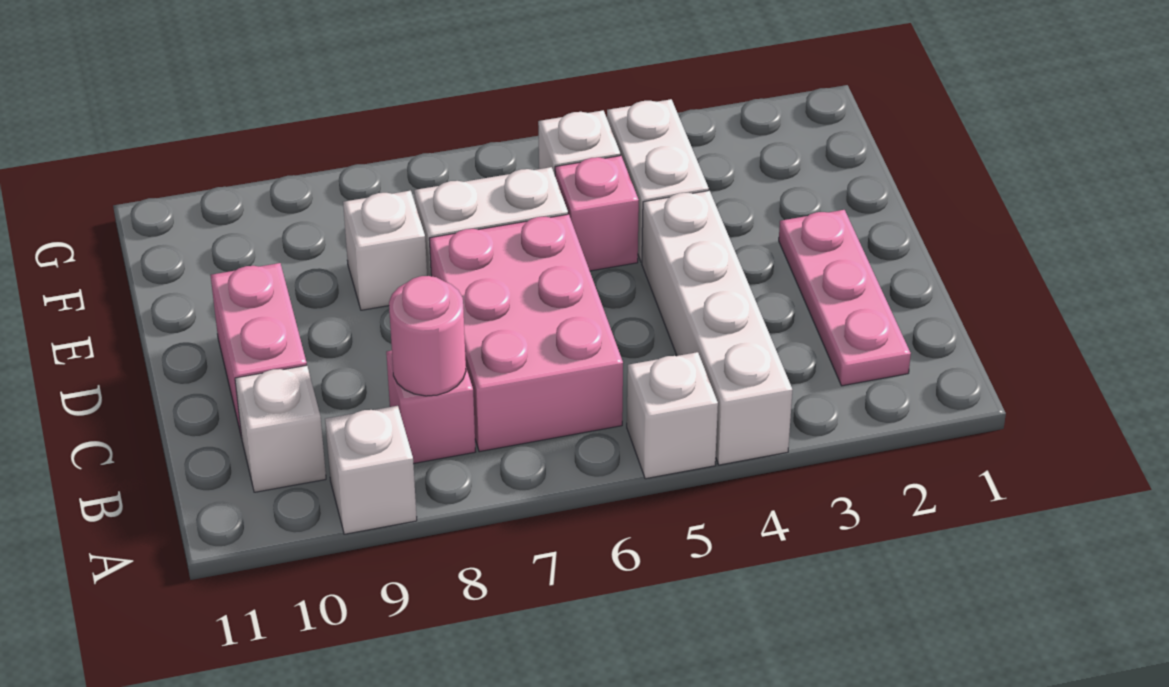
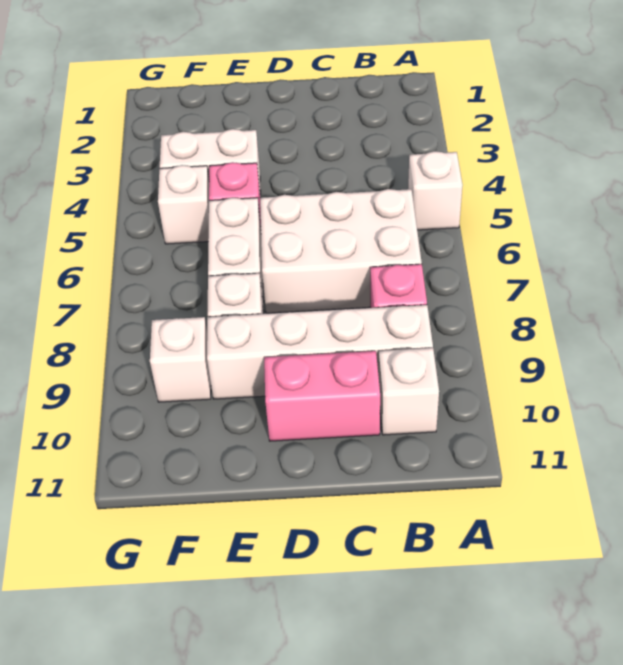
white 1x4 brick [642,191,792,465] -> white 1x4 brick moved to [207,305,433,399]
white 1x1 brick [325,406,417,534] -> white 1x1 brick moved to [150,317,211,402]
pink 1x3 plate [779,210,911,386] -> none
pink 2x3 brick [429,214,623,452] -> white 2x3 brick [260,189,422,313]
pink 1x1 round brick [389,276,466,396] -> none

